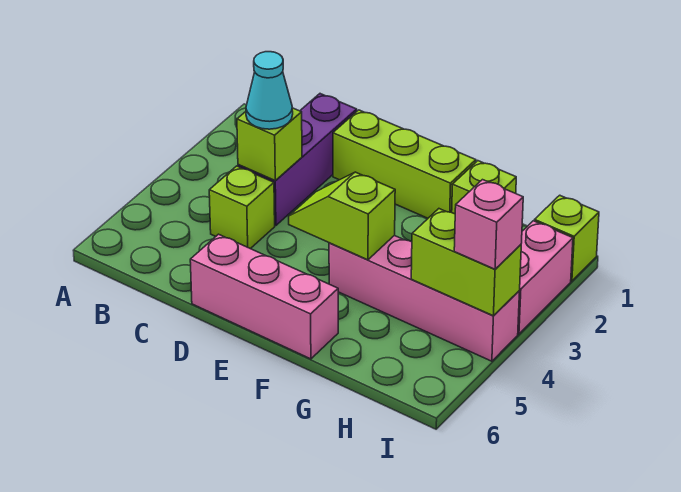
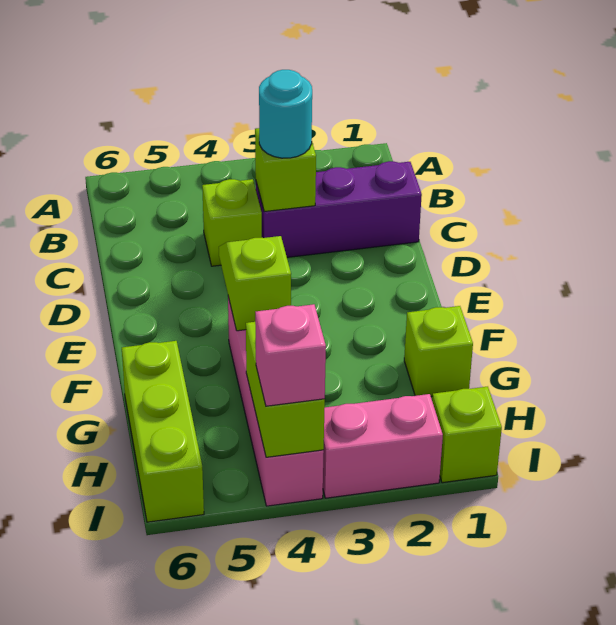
cyan 1x1 cone [246,52,293,129] -> cyan 1x1 round brick [259,70,312,158]
lime 1x3 brick [333,110,476,218] -> lime 1x3 brick moved to [122,341,204,522]
pink 1x3 brick [190,234,338,359] -> none

